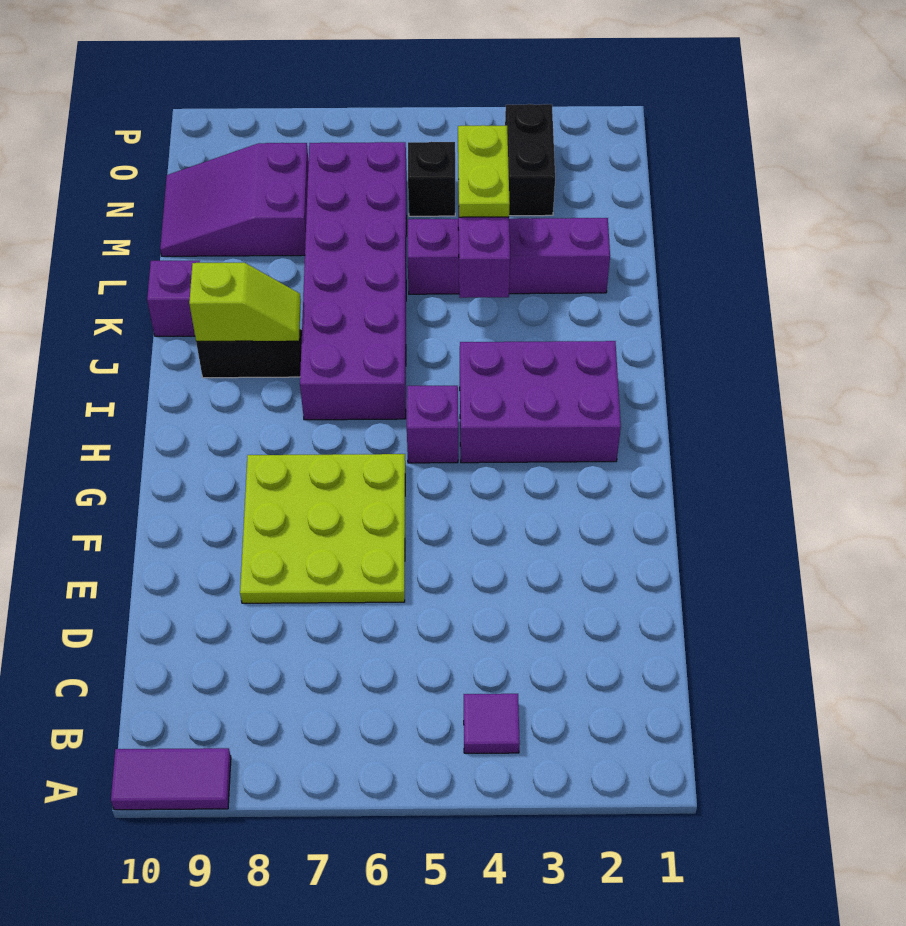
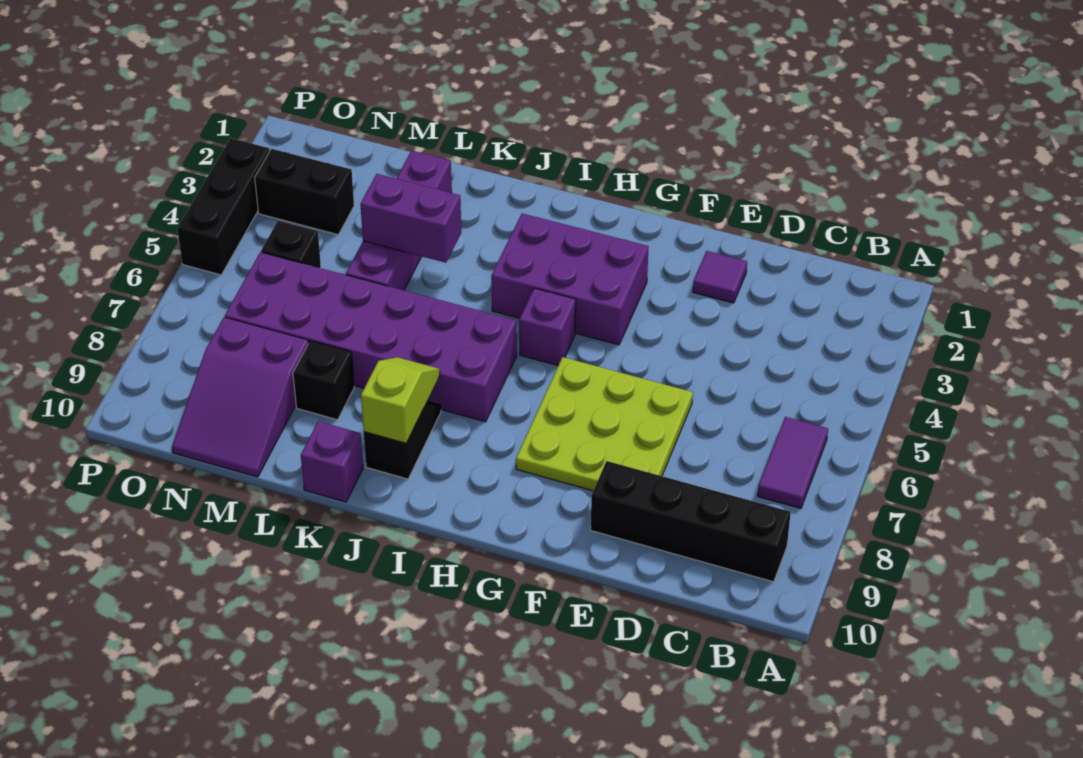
purple 1x2 tile [111,748,231,810] -> purple 1x2 tile moved to [758,417,828,508]
purple 1x1 tile [464,694,520,753] -> purple 1x1 tile moved to [693,251,747,303]
none -> black 1x4 brick [591,461,791,582]
purple 2x3 brick [460,341,621,463] -> purple 2x3 brick turned to [491,213,649,345]
lime 1x2 plate [458,125,510,217] -> none
none -> black 1x1 brick [293,341,354,420]
none -> black 1x3 brick [177,138,270,275]

